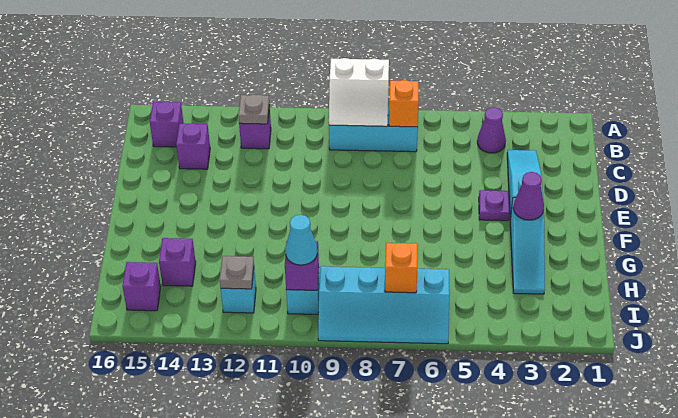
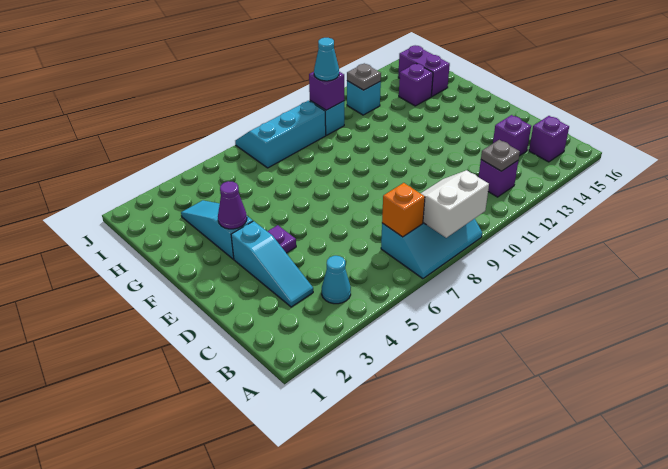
purple 1x1 cone [477,107,506,153] -> cyan 1x1 cone [322,256,351,304]
cyan 2x4 slope [318,266,450,344] -> cyan 2x3 slope [235,101,326,168]
orange 1x1 brick [385,243,418,293] -> none
purple 1x1 brick [123,262,161,311] -> purple 1x2 brick [398,46,450,96]

